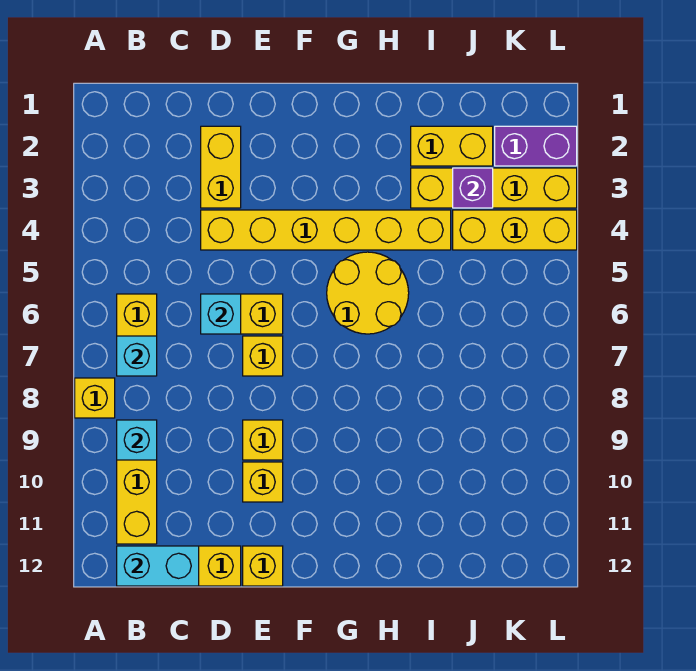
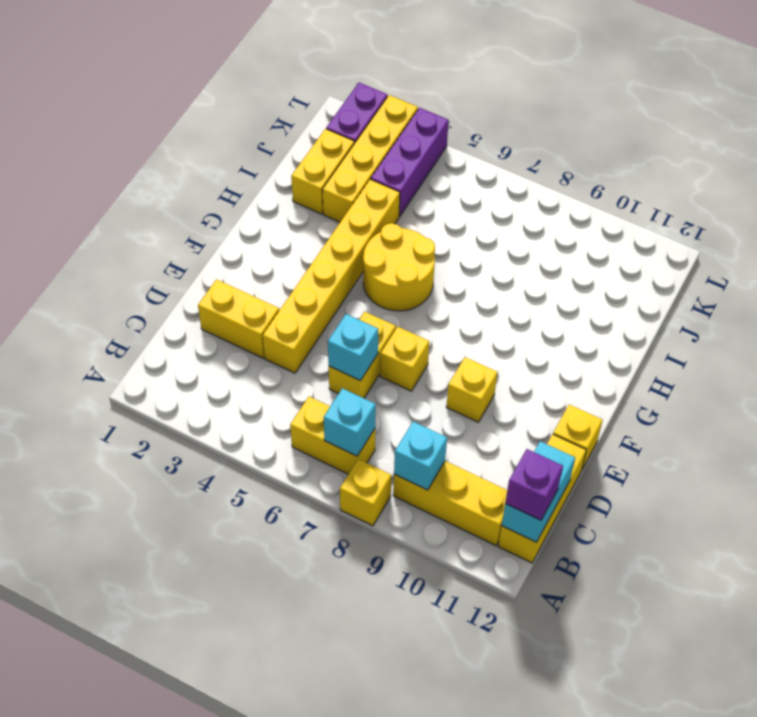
yellow 1x1 brick [243,462,283,502] -> none
purple 1x1 brick [453,168,493,208] -> purple 1x1 brick moved to [505,449,563,520]
yellow 1x3 brick [453,210,577,250] -> purple 1x3 brick [371,108,449,216]

